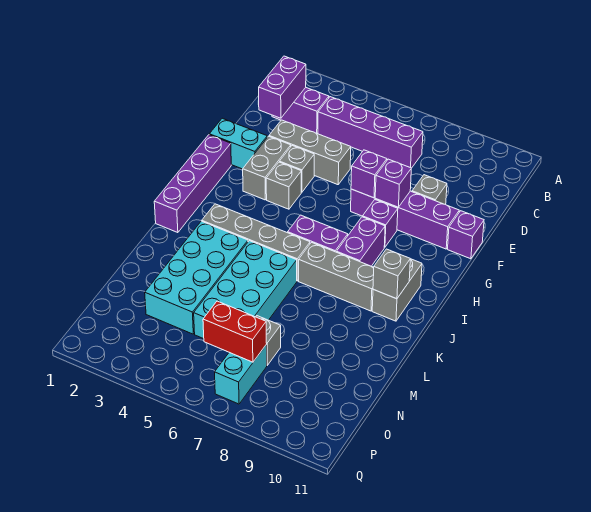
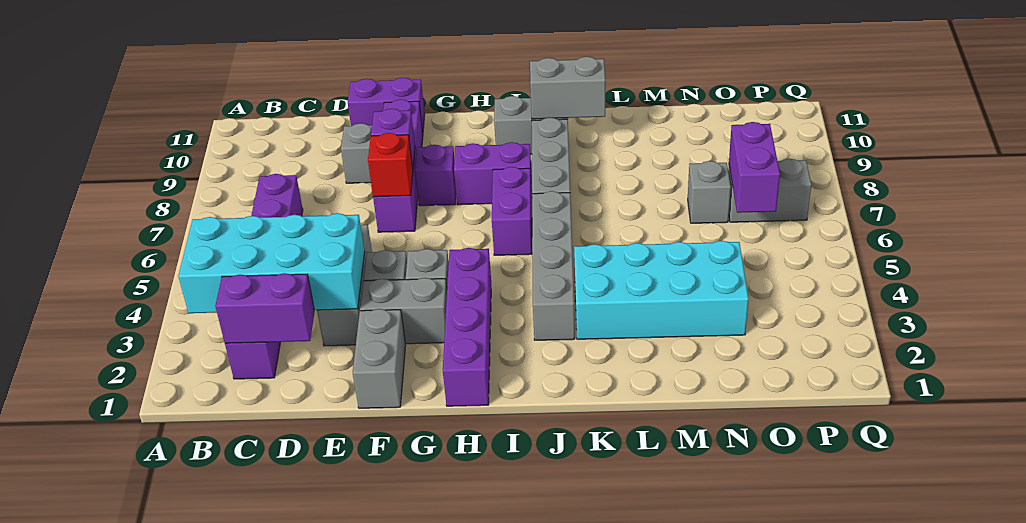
cyan 1x2 brick [209,118,267,169] -> grey 1x2 brick [353,309,406,408]
purple 1x1 brick [351,150,387,198] -> red 1x1 brick [368,133,413,197]
purple 1x1 brick [448,211,484,259] -> purple 1x2 brick [348,78,425,132]
purple 1x4 brick [154,135,231,233] -> purple 1x4 brick turned to [443,248,491,406]
grey 1x1 brick [373,249,410,299] -> grey 1x2 brick [530,57,605,119]
cyan 2x4 brick [194,241,297,339] -> cyan 2x4 brick moved to [179,213,365,313]
red 1x2 brick [203,301,267,362] -> purple 1x2 brick [729,122,780,213]
cyan 1x2 brick [215,345,267,404] -> grey 1x2 brick [728,159,811,222]

